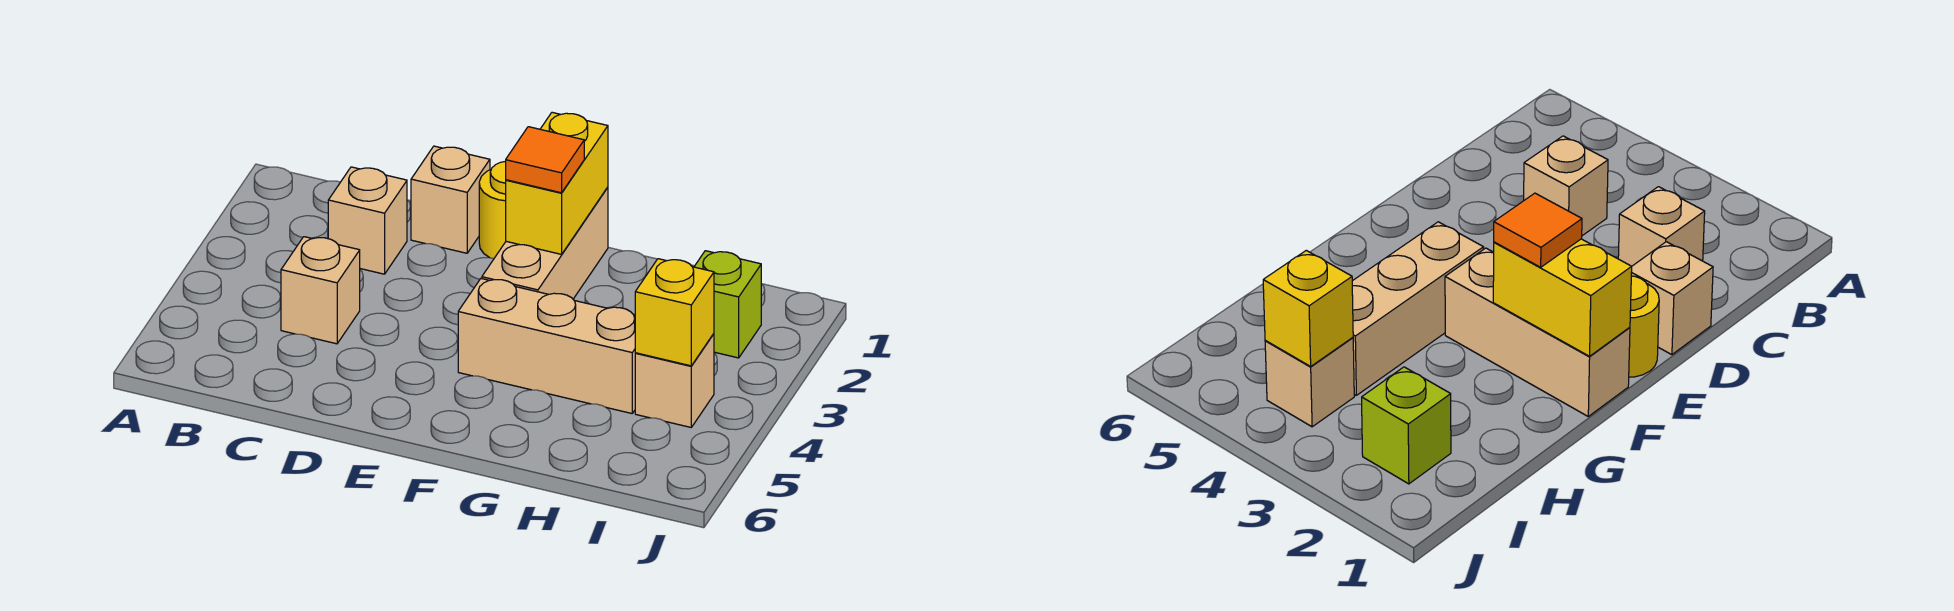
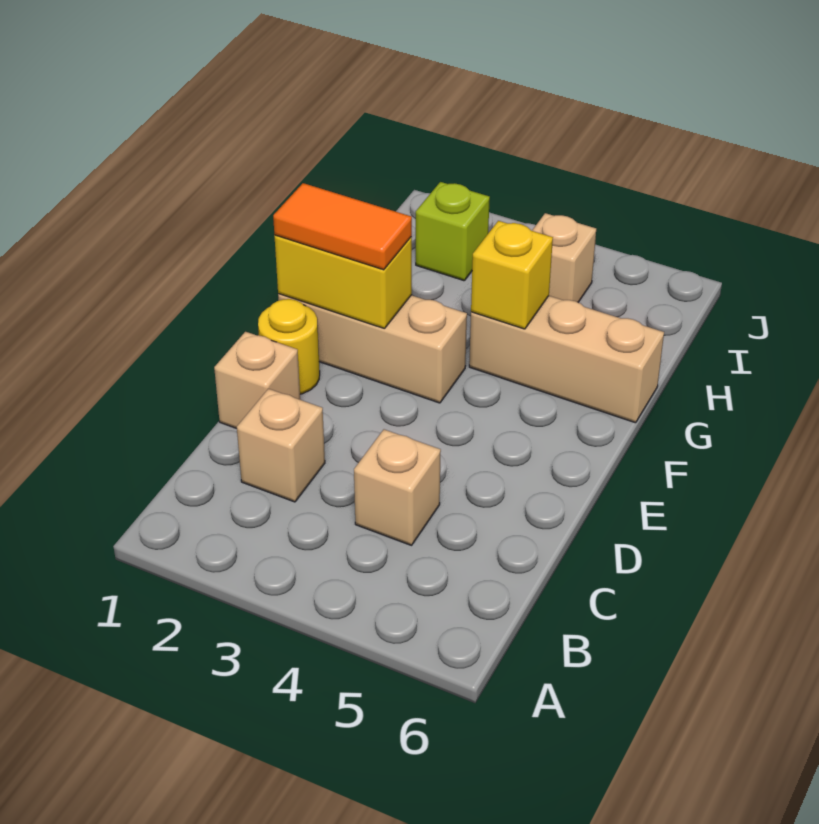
orange 1x1 tile [506,127,584,193] -> orange 1x2 tile [273,183,412,270]
tan 1x3 brick [458,279,635,413] -> tan 1x3 brick turned to [469,296,664,423]
yellow 1x1 brick [635,259,714,366] -> yellow 1x1 brick moved to [471,221,553,329]

